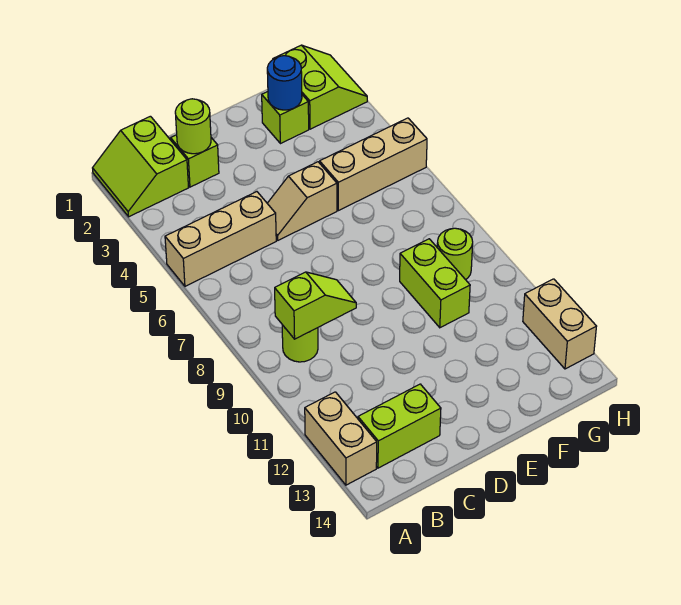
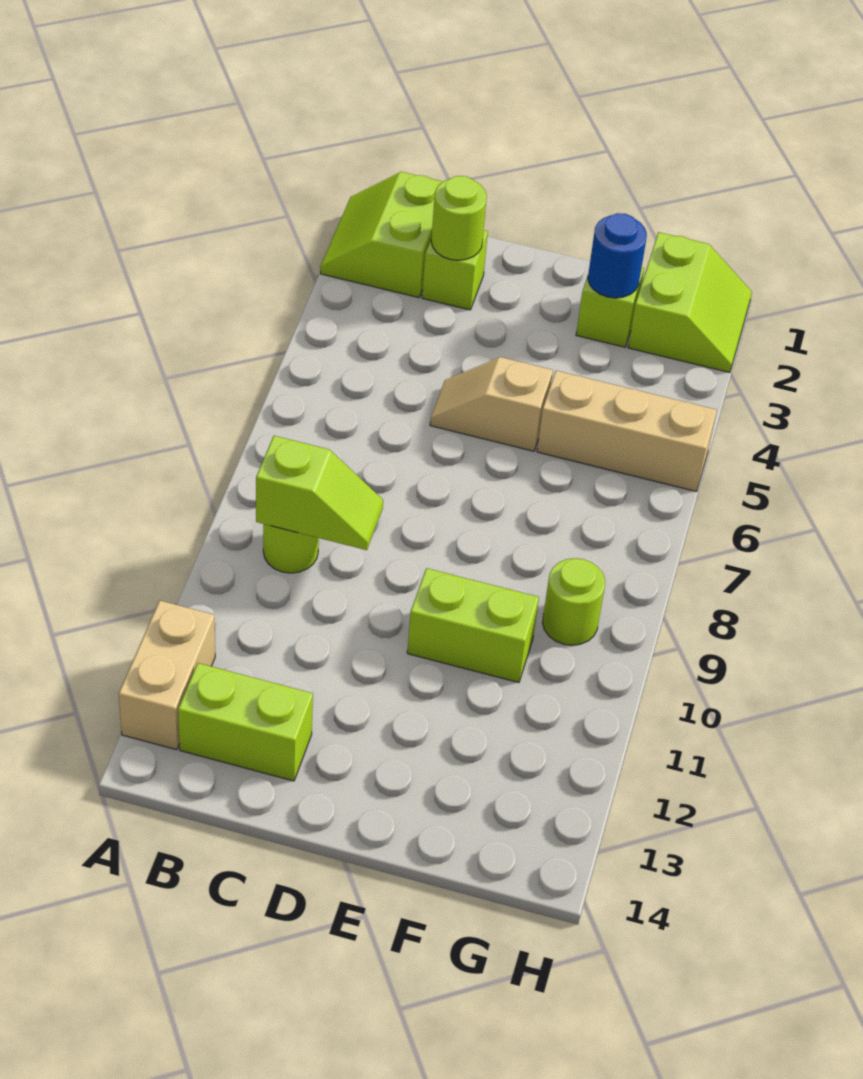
tan 1x3 brick [165,192,276,286] -> none
lime 1x2 brick [400,239,470,328] -> lime 1x2 brick turned to [407,568,539,683]
tan 1x2 brick [523,279,597,369] -> none

